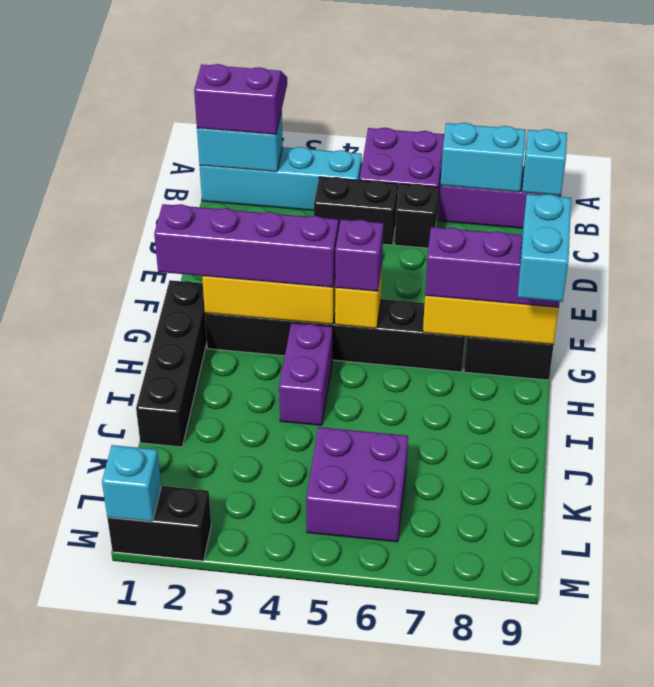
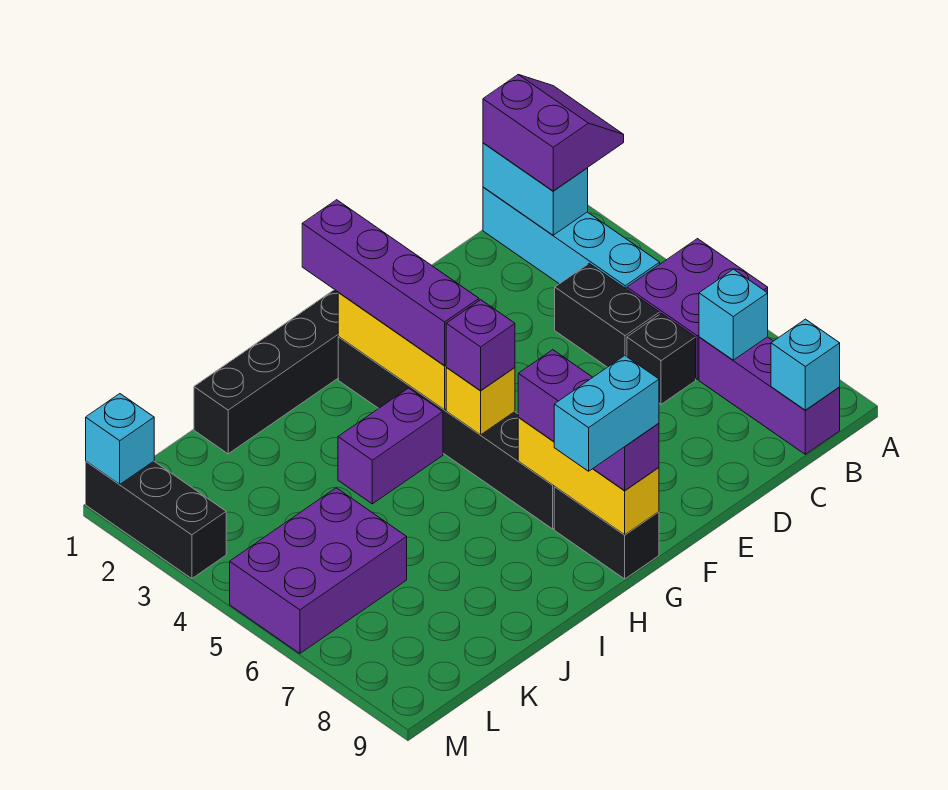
cyan 1x2 brick [441,123,526,192] -> cyan 1x1 brick [699,269,768,360]
purple 2x2 brick [306,427,408,542] -> purple 2x3 brick [230,488,407,653]
black 1x2 brick [107,486,211,561] -> black 1x3 brick [86,461,226,579]

